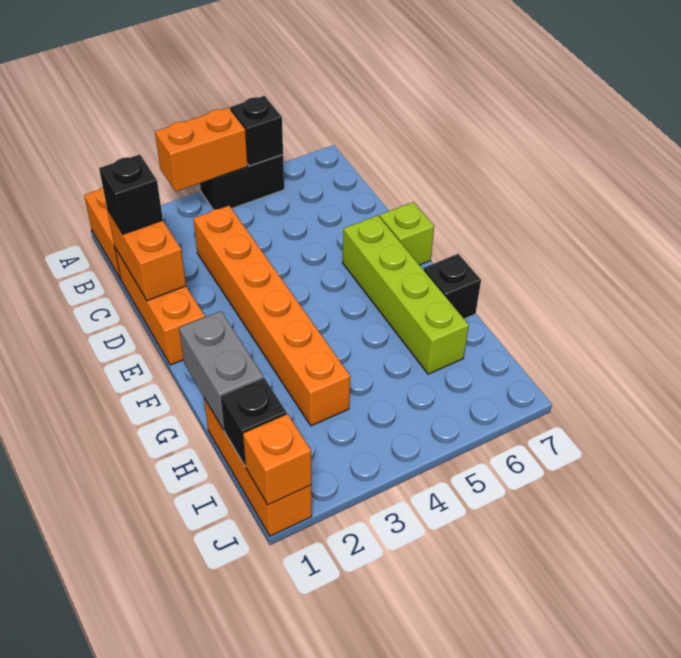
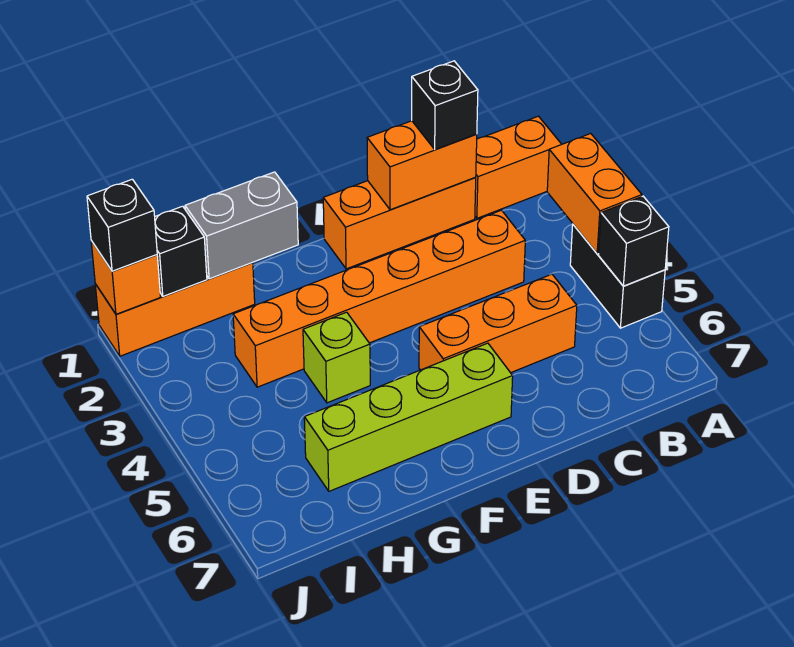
none -> orange 1x3 brick [419,274,577,373]
lime 1x1 brick [380,202,434,265] -> lime 1x1 brick moved to [303,312,370,403]
black 1x1 brick [424,254,481,319] -> black 1x1 brick moved to [87,179,157,271]

